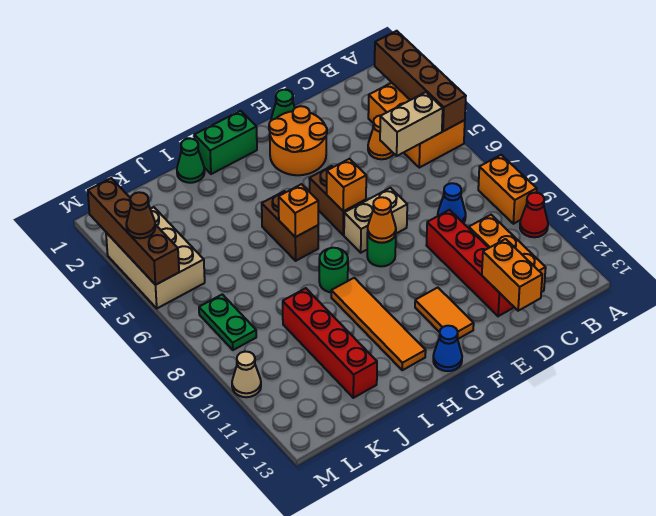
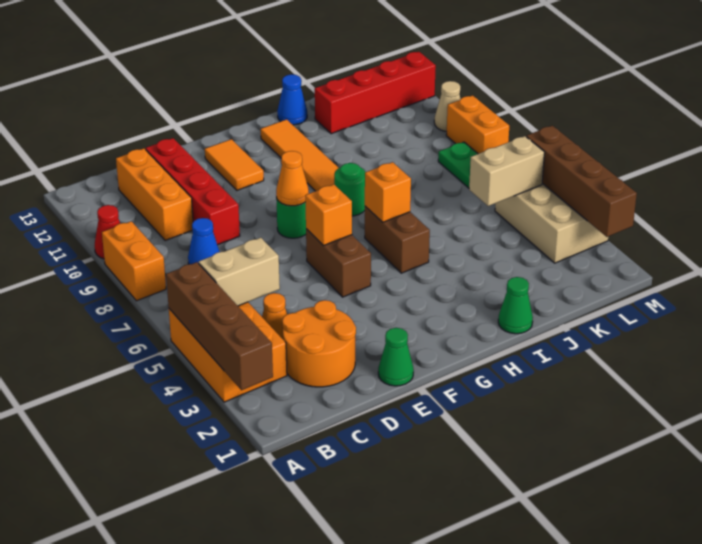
orange 1x2 brick [482,239,542,311] -> orange 1x2 brick moved to [446,95,509,154]
orange 2x2 round brick [269,106,327,175] -> orange 2x2 round brick moved to [282,300,356,387]
tan 1x2 brick [344,188,407,253] -> tan 1x2 brick moved to [469,136,545,206]
green 1x2 brick [194,111,257,174] -> none
blue 1x1 cone [433,326,462,371] -> blue 1x1 cone moved to [277,74,307,125]
red 1x4 brick [283,288,377,398] -> red 1x4 brick turned to [315,52,436,134]
brown 1x1 cone [126,192,155,238] -> none

